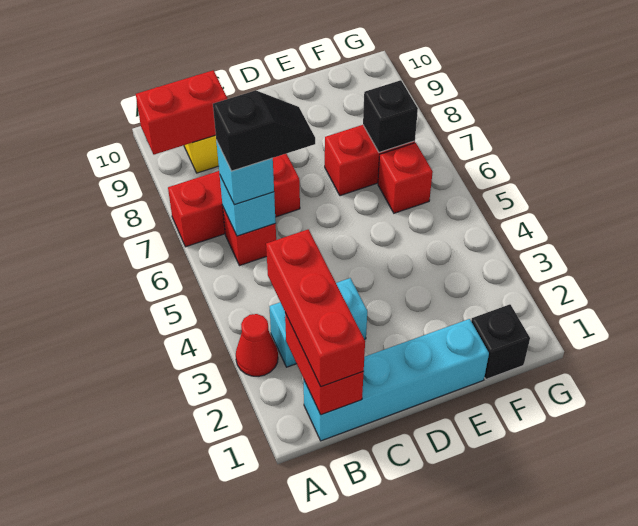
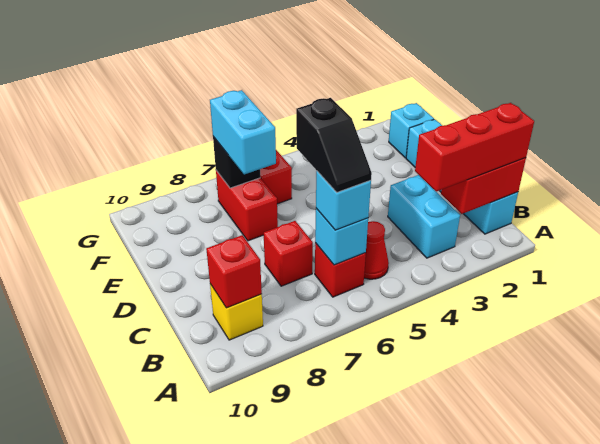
red 1x1 cone [236,314,278,376] -> red 1x1 cone moved to [364,221,389,279]
red 1x3 brick [168,154,300,247] -> red 1x1 brick [264,221,313,286]
red 1x2 brick [136,70,227,155] -> red 1x1 brick [206,235,262,308]
black 1x2 slope [213,90,315,171] -> black 1x2 slope turned to [296,98,372,192]
none -> cyan 1x2 brick [210,90,276,174]
black 1x1 brick [471,304,530,379] -> cyan 1x1 brick [389,103,434,158]

